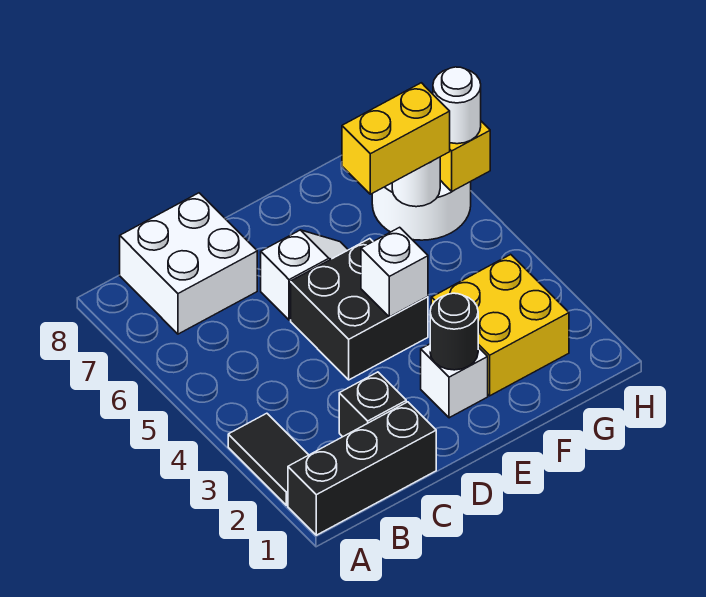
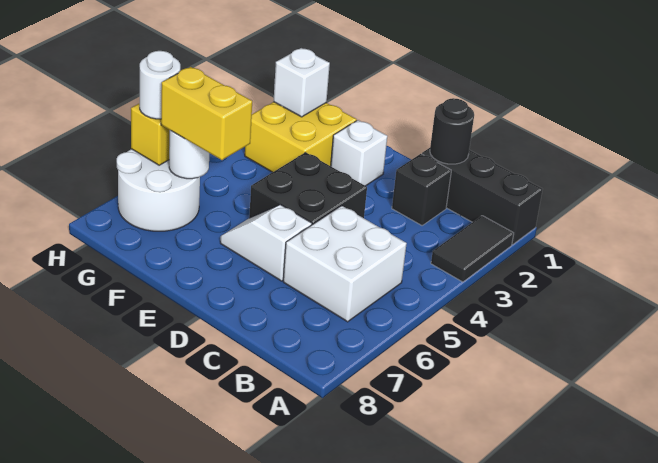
white 2x2 brick [120,193,257,334] -> white 2x2 brick moved to [283,206,407,322]
black 1x1 round brick [430,293,478,370] -> black 1x1 round brick moved to [430,98,474,164]
white 1x1 brick [361,227,428,317] -> white 1x1 brick moved to [273,48,330,117]

